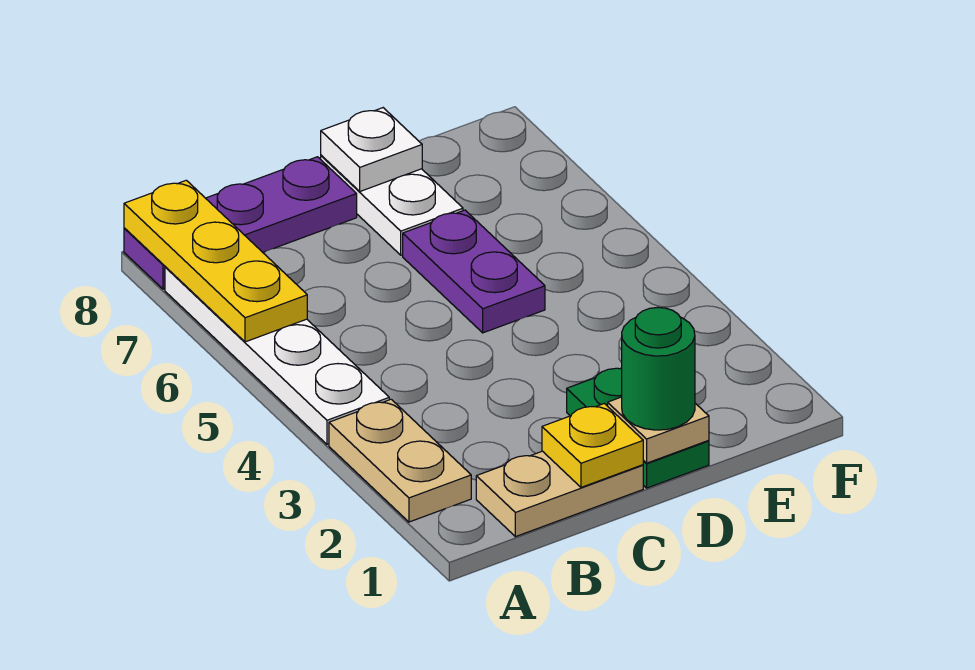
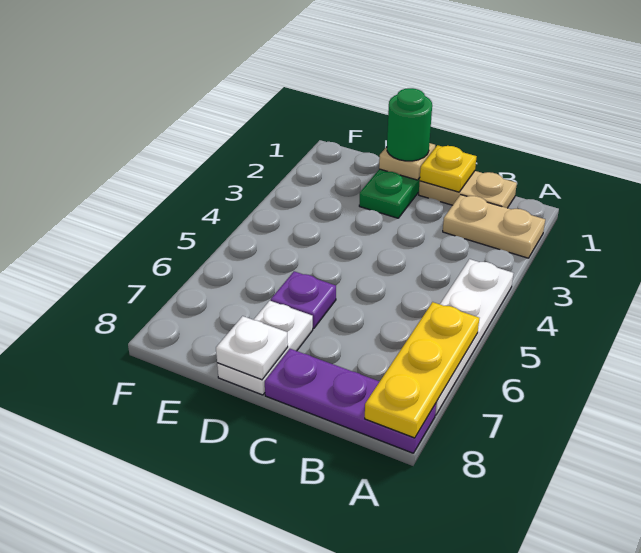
tan 1x2 plate [329,399,471,522] -> tan 1x2 plate turned to [443,195,545,258]
purple 1x2 plate [403,210,545,333] -> purple 1x1 plate [271,271,336,329]

